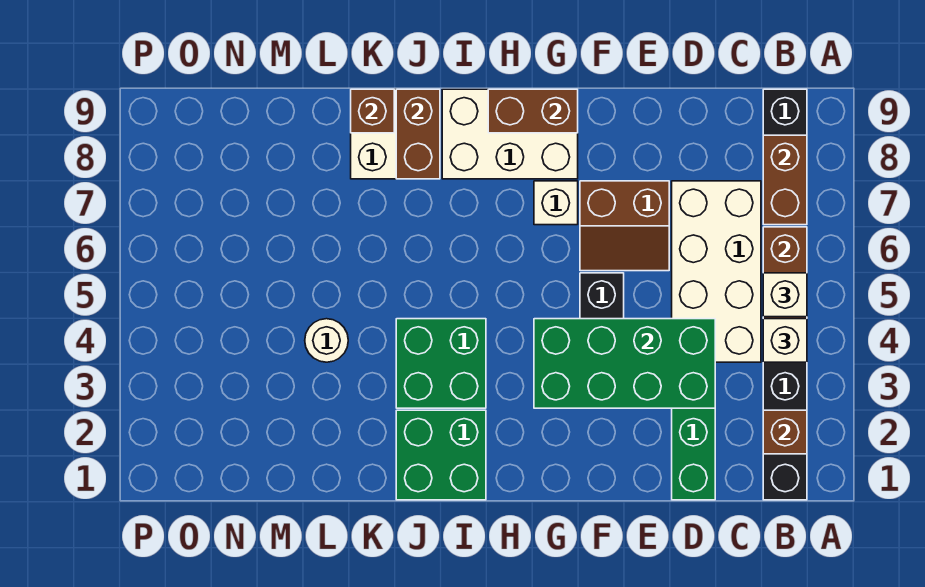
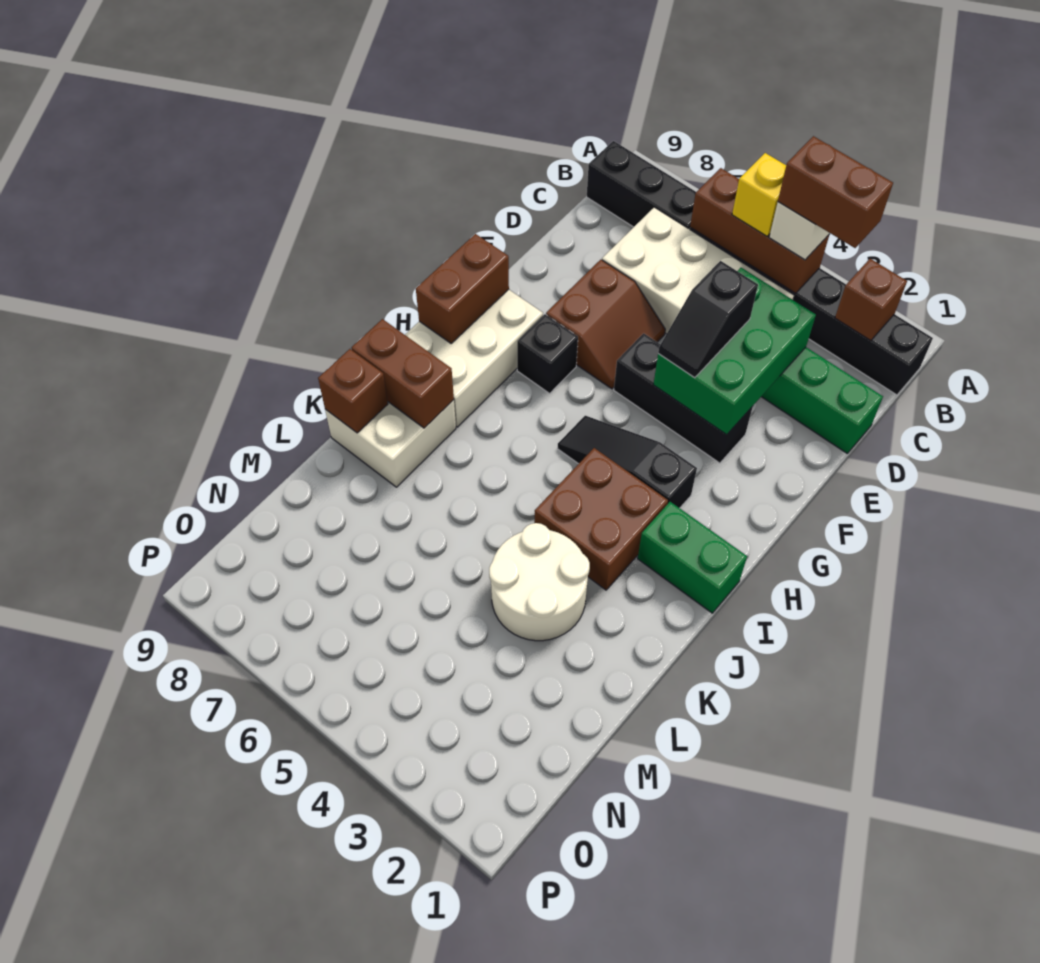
white 1x1 brick [763,273,807,317] -> yellow 1x1 brick [732,153,786,236]
brown 1x2 brick [763,135,807,225] -> brown 1x2 brick moved to [778,136,893,248]
green 2x4 brick [534,319,715,408] -> green 2x3 brick [653,268,816,435]
none -> black 1x2 slope [658,261,758,378]
white 1x1 brick [534,181,578,225] -> black 1x1 brick [517,314,578,393]
none -> black 1x3 slope [557,416,697,508]
green 2x2 brick [396,410,486,500] -> green 1x2 brick [638,502,747,613]
green 2x2 brick [396,319,486,408] -> brown 2x2 brick [534,448,668,590]
white 1x1 round brick [305,319,348,362] -> white 2x2 round brick [489,523,590,641]

